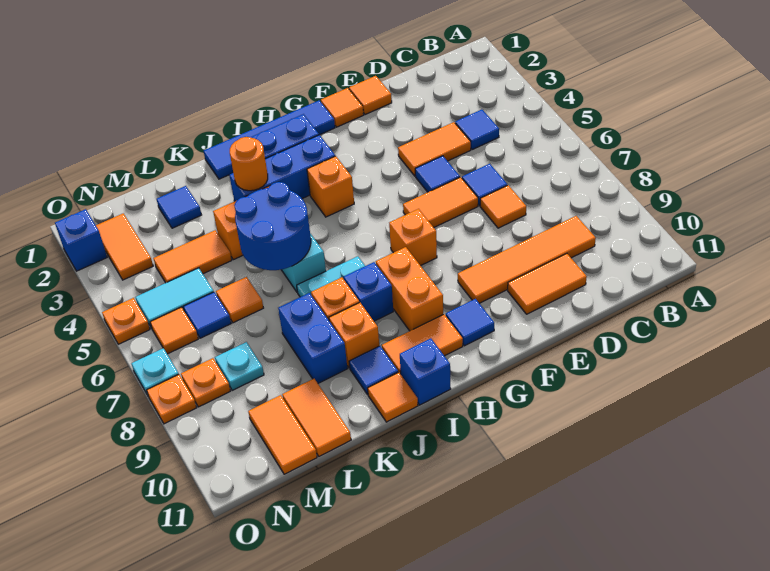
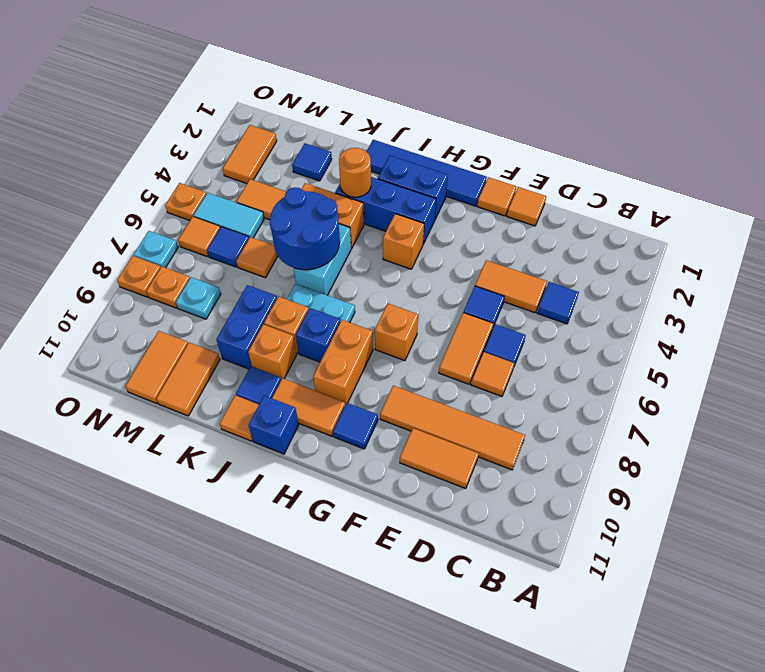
orange 1x2 tile [403,177,478,227] -> orange 1x2 tile turned to [439,313,493,384]
blue 1x1 brick [55,209,107,271] -> none

